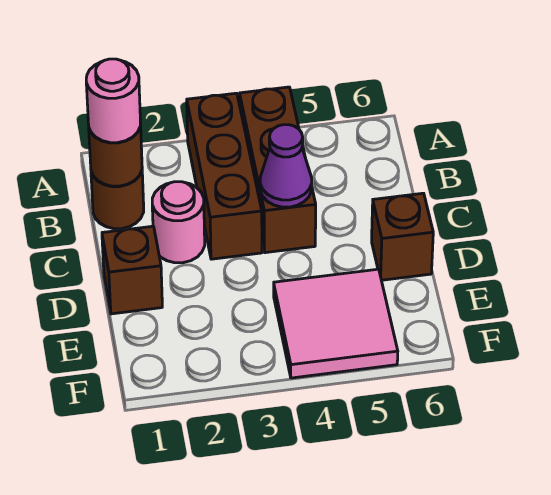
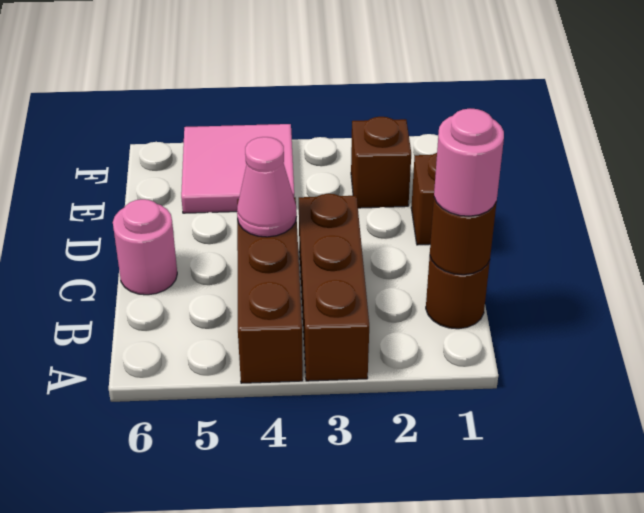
pink 1x1 round brick [152,182,205,263] -> pink 1x1 round brick moved to [113,199,177,295]
purple 1x1 cone [260,125,312,207] -> pink 1x1 cone [237,137,297,237]
brown 1x1 brick [372,193,433,280] -> brown 1x1 brick moved to [351,117,411,208]

